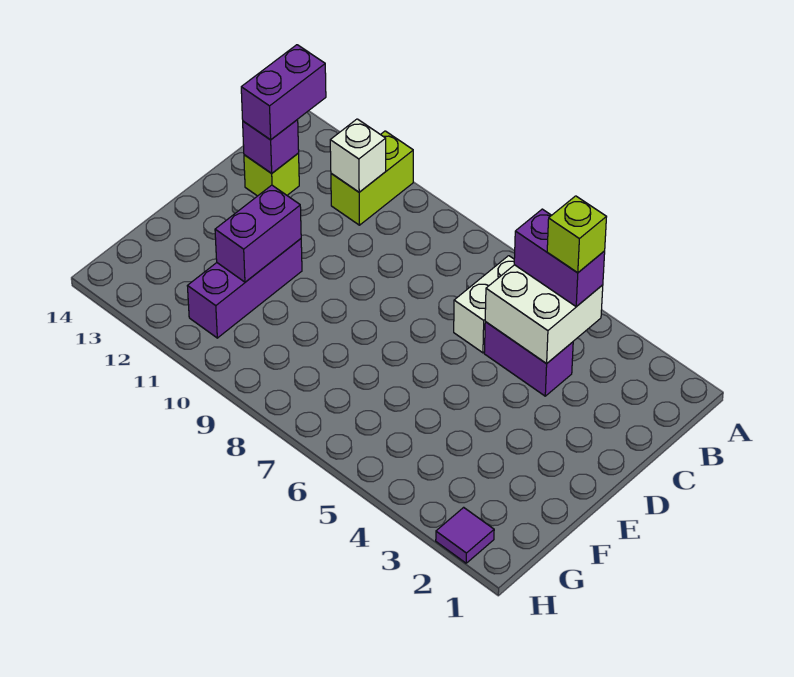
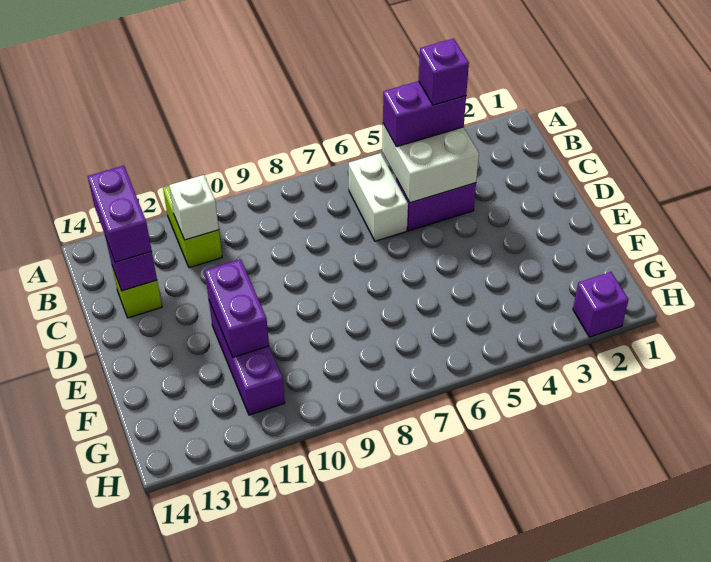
lime 1x1 brick [547,196,606,273] -> purple 1x1 brick [419,39,469,105]
purple 1x1 tile [436,507,494,563] -> purple 1x1 brick [573,272,628,337]

